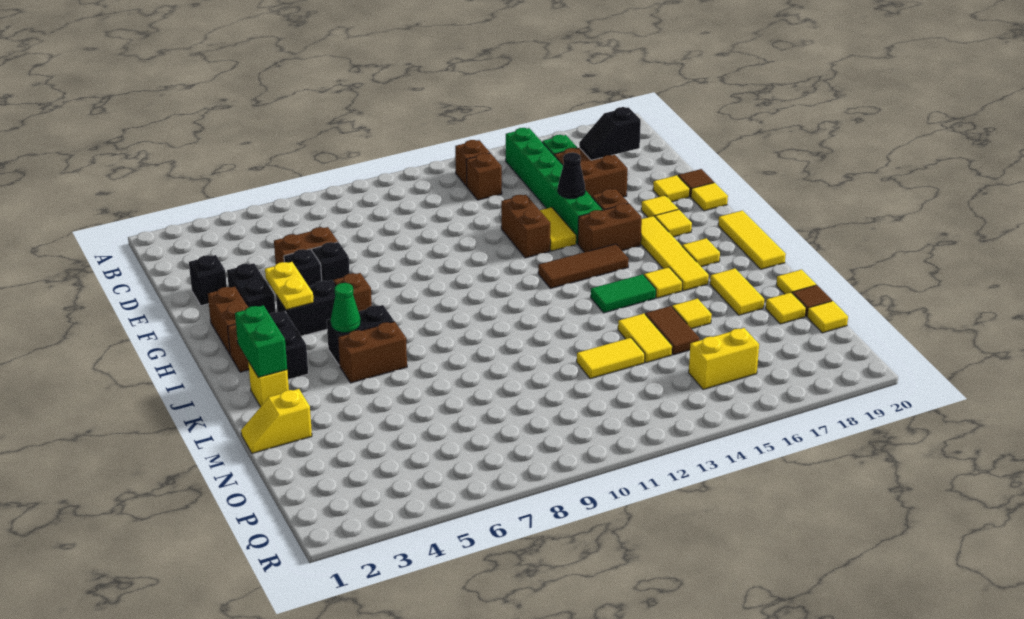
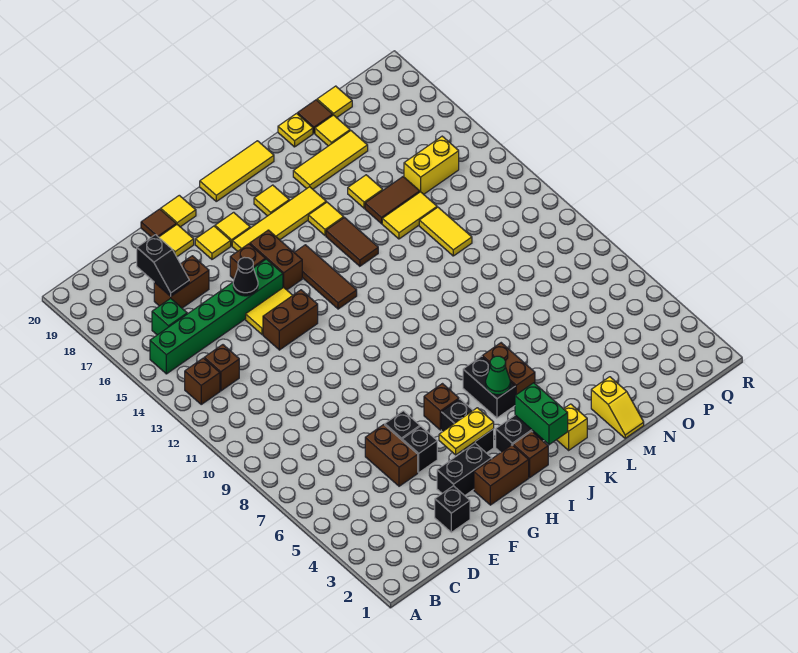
brown 2x2 brick [554,148,628,197] -> brown 1x2 brick [154,256,209,308]
green 1x2 brick [235,305,287,377] -> green 1x2 brick turned to [515,383,568,445]
green 1x2 tile [591,274,656,313] -> brown 1x2 tile [326,218,378,266]
yellow 1x2 tile [710,269,764,315] -> yellow 1x3 tile [293,131,368,189]
yellow 1x1 tile [776,270,816,294] -> yellow 1x1 plate [278,114,313,147]
yellow 1x2 brick [689,328,759,390] -> yellow 1x2 brick turned to [404,136,459,194]

